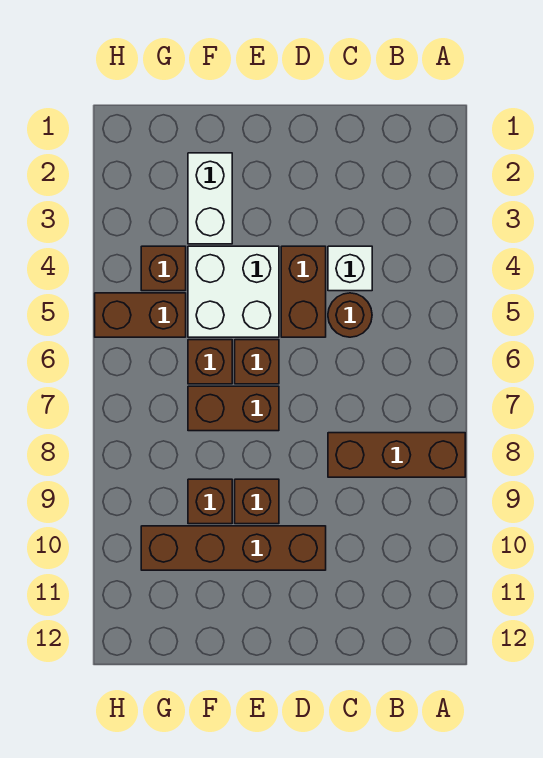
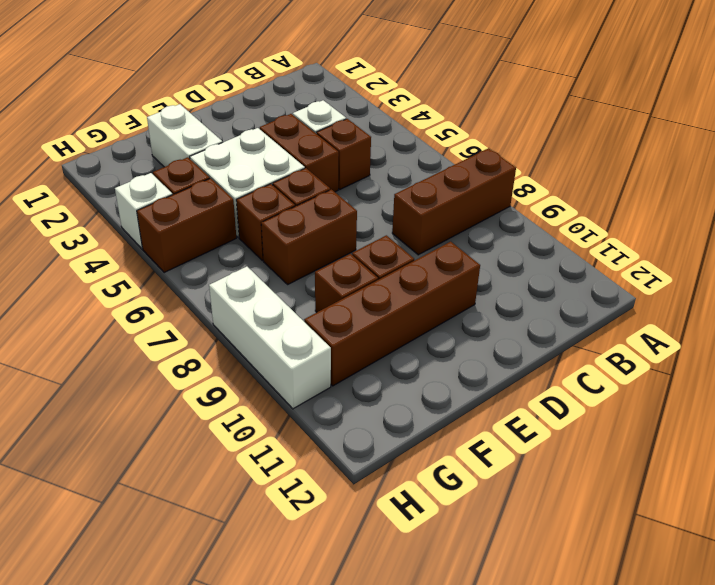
brown 1x1 round brick [328,293,372,337] -> brown 1x1 brick [317,119,371,189]
none -> white 1x1 brick [115,173,172,249]
none -> white 1x3 brick [209,267,331,409]

